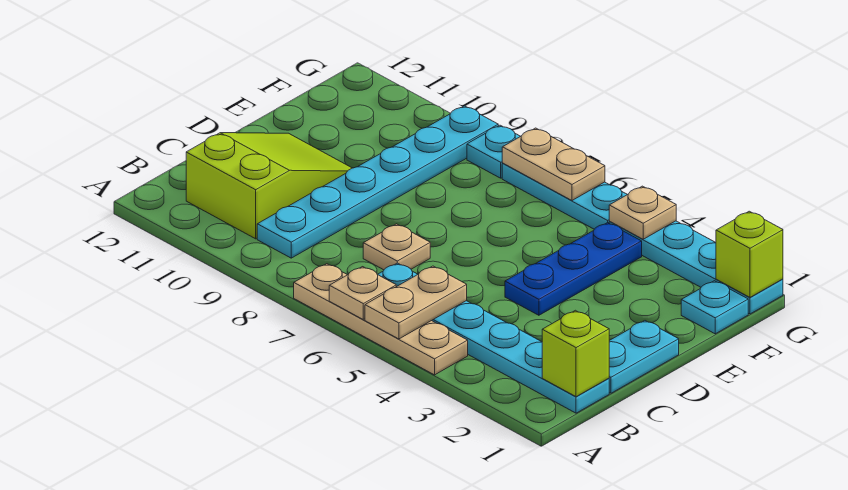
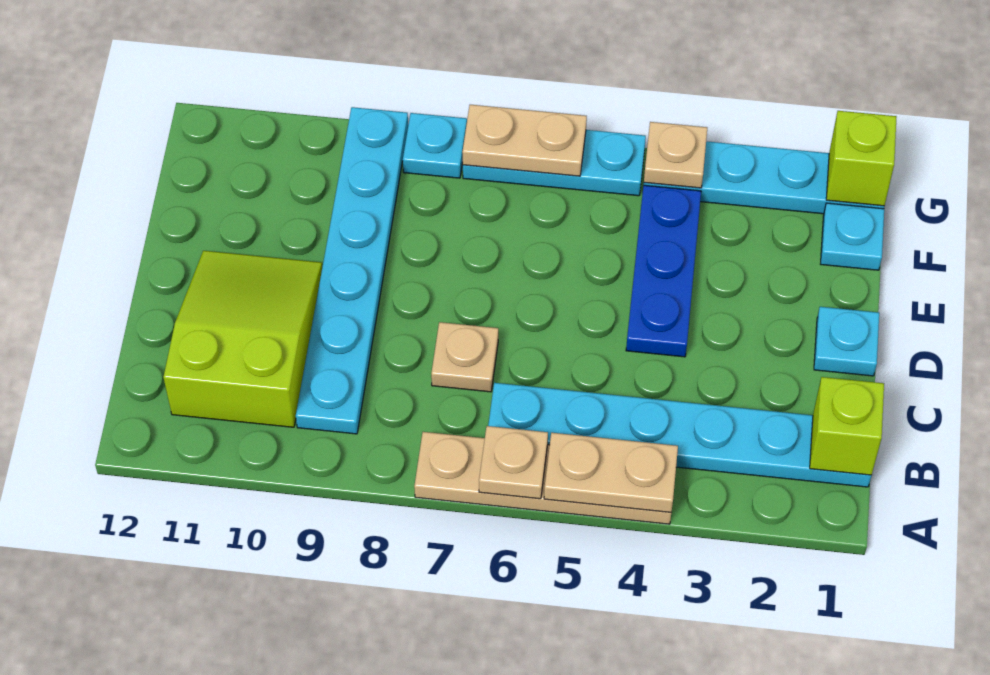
tan 1x2 plate [365,266,467,339] -> tan 1x2 plate turned to [544,433,678,512]
cyan 1x2 plate [609,321,679,393] -> cyan 1x1 plate [814,307,879,376]

